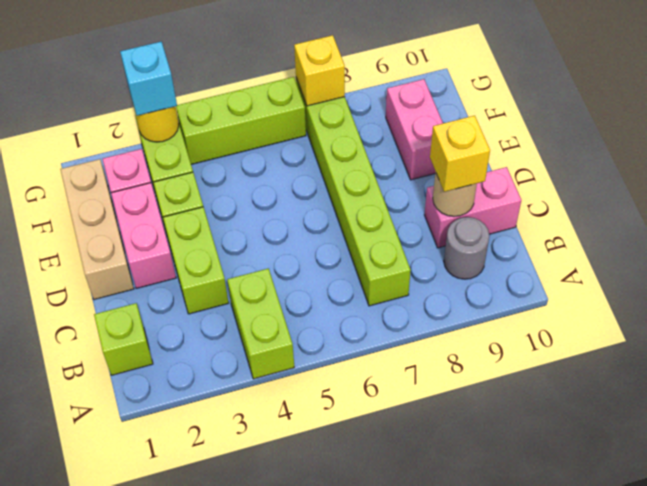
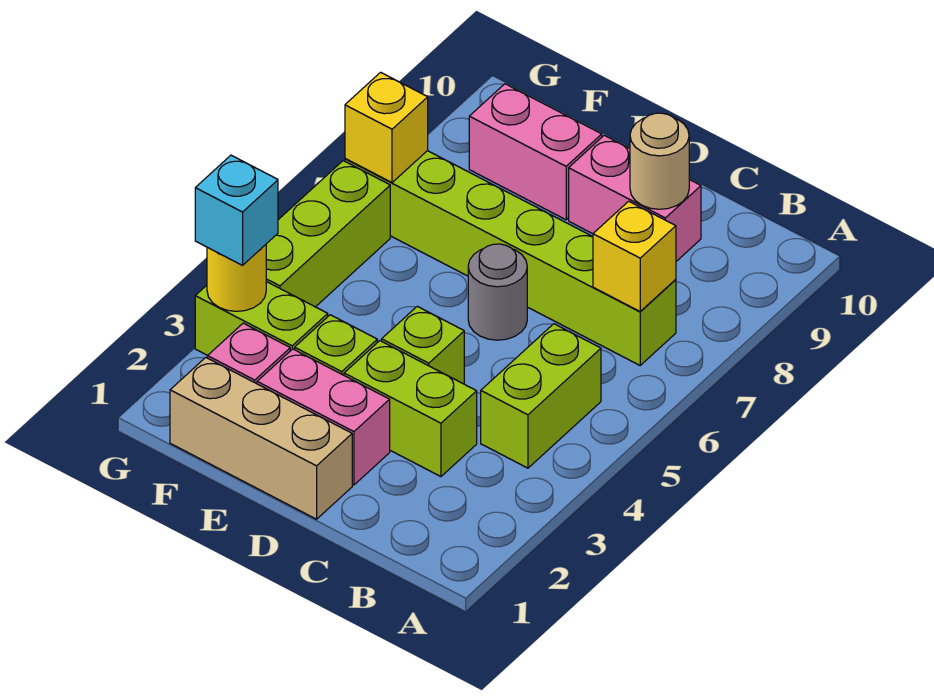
lime 1x2 brick [227,268,294,379] -> lime 1x2 brick turned to [481,324,601,468]
lime 1x1 brick [94,303,153,375] -> lime 1x1 brick moved to [382,306,464,384]
grey 1x1 round brick [444,217,490,279] -> grey 1x1 round brick moved to [468,244,527,340]
pink 1x2 brick [424,167,521,248] -> pink 1x2 brick turned to [569,135,701,261]
yellow 1x1 brick [430,116,490,192] -> yellow 1x1 brick moved to [593,201,676,312]

